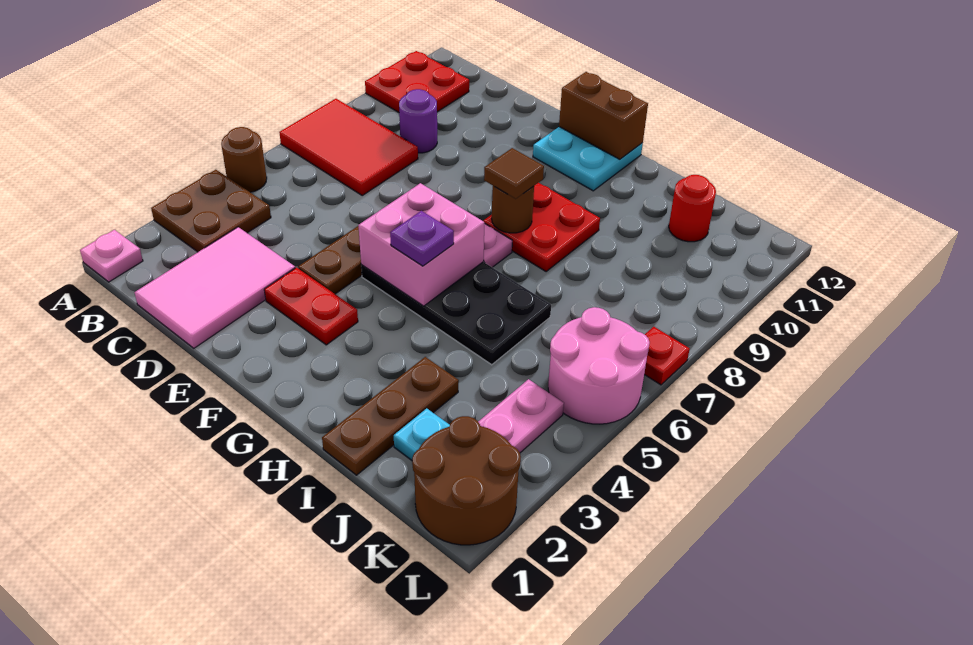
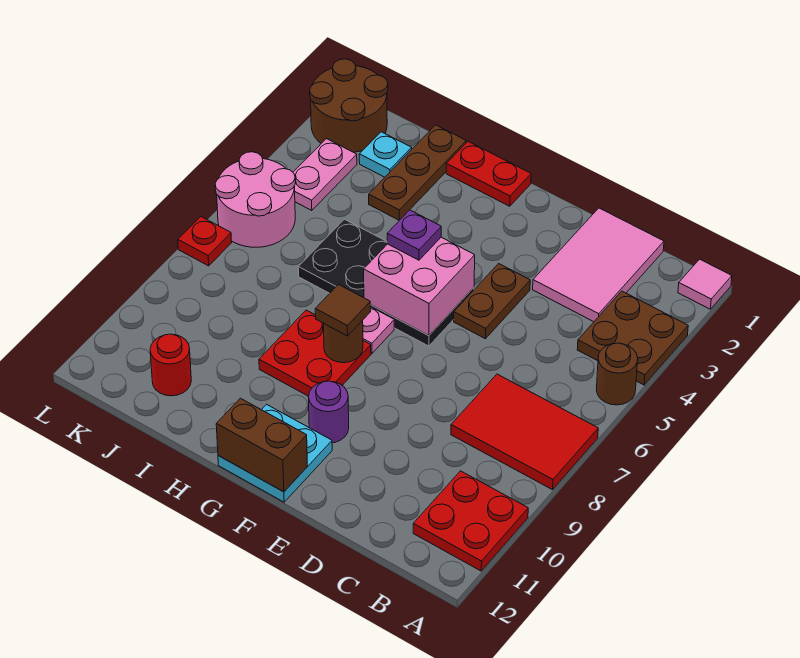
pink 1x1 plate [80,230,143,282] -> pink 1x1 tile [678,259,732,309]
purple 1x1 round brick [399,89,437,153] -> purple 1x1 round brick moved to [308,381,349,443]
red 1x2 plate [264,268,358,345] -> red 1x2 plate moved to [446,142,531,206]

